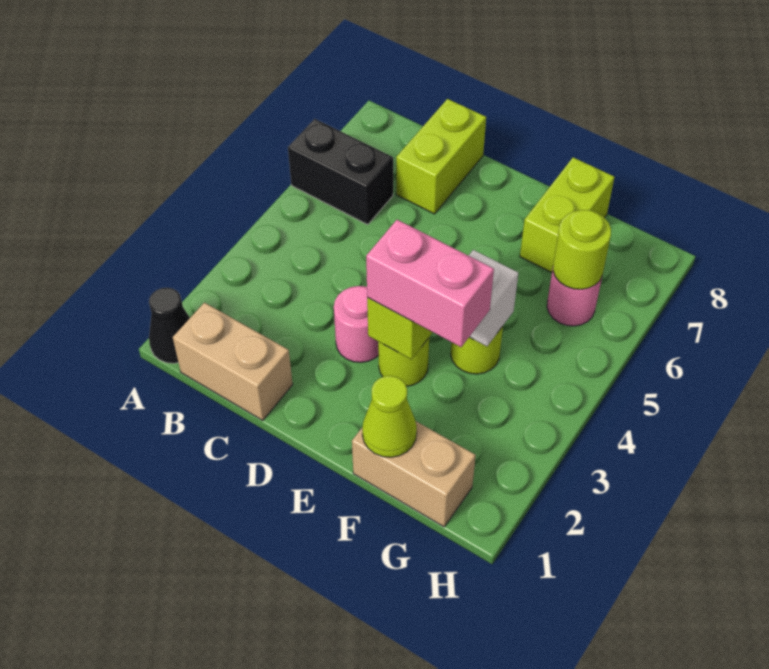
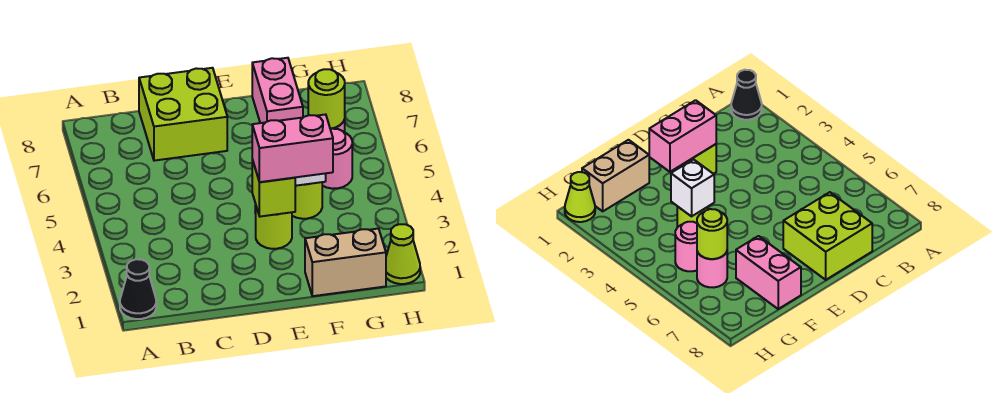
black 1x2 brick [288,119,393,225] -> none
tan 1x2 brick [173,303,293,420] -> none
lime 1x2 brick [396,99,486,214] -> lime 2x2 brick [139,68,227,161]
pink 1x1 round brick [334,286,379,362] -> pink 1x1 round brick moved to [322,129,352,189]
lime 1x1 cone [362,376,417,457] -> lime 1x1 cone moved to [386,224,420,284]
lime 1x2 brick [520,157,614,273] -> pink 1x2 brick [252,58,303,123]

